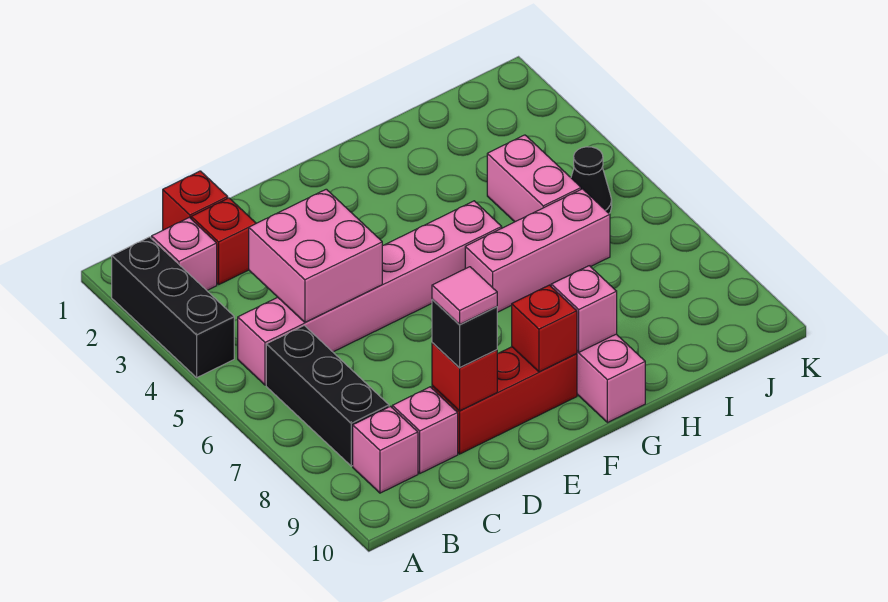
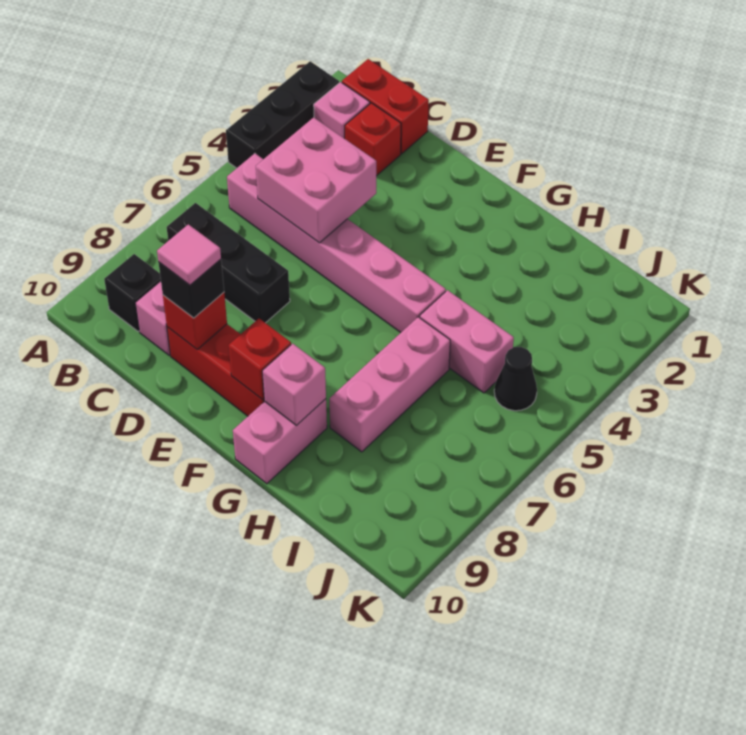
black 1x3 brick [266,326,389,466] -> black 1x3 brick turned to [167,203,290,323]
pink 1x1 brick [353,406,418,493] -> black 1x1 brick [104,254,161,331]
red 1x1 brick [163,171,228,230] -> red 1x2 brick [342,59,429,154]
pink 1x3 brick [465,189,610,312] -> pink 1x3 brick turned to [329,317,450,452]
pink 1x2 brick [487,135,581,222] -> pink 1x2 brick turned to [420,290,514,393]

